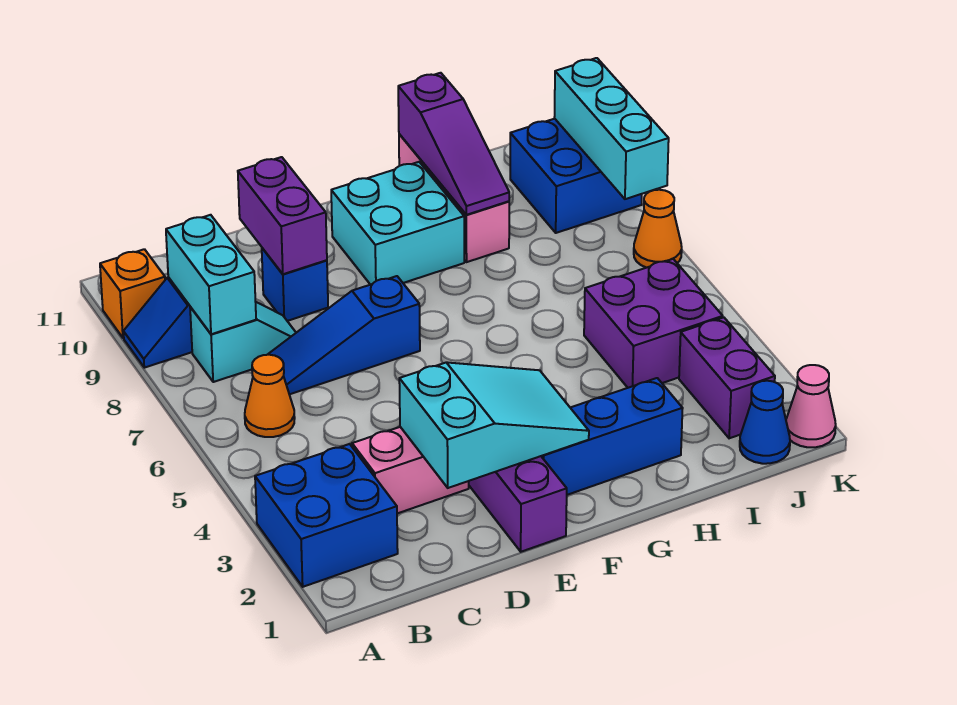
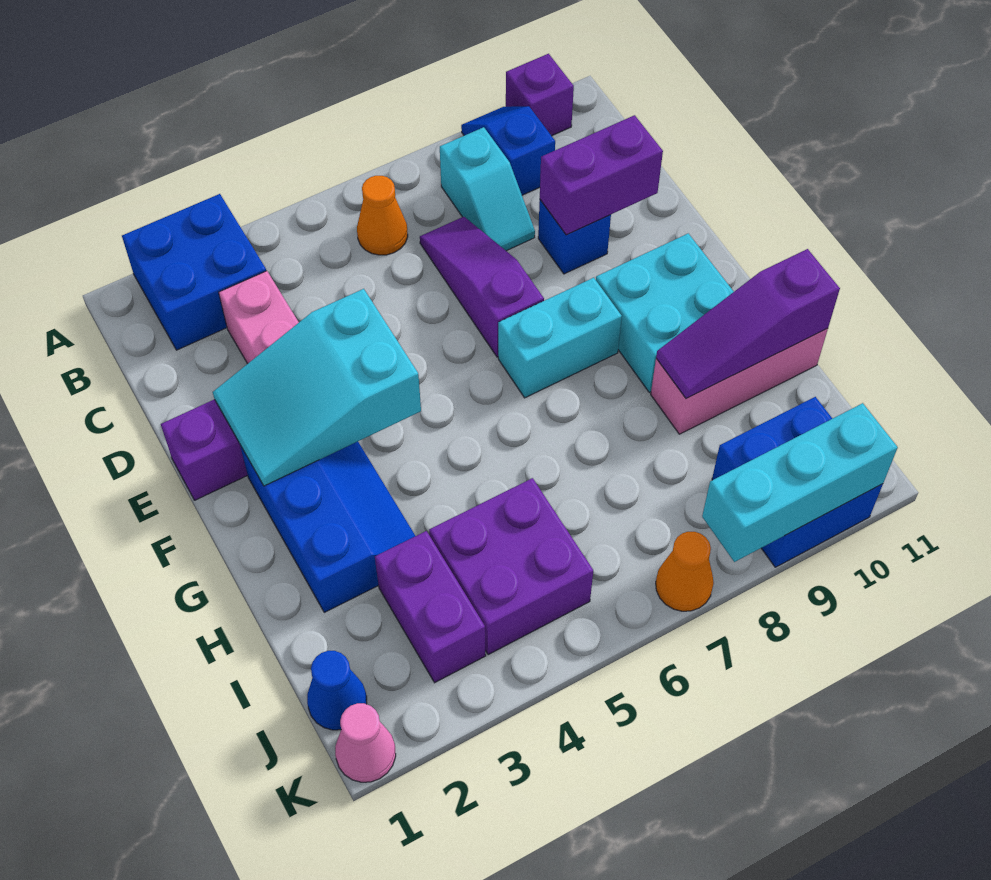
orange 1x1 brick [100,249,165,338] -> purple 1x1 brick [506,54,574,136]
cyan 1x2 brick [166,215,256,334] -> cyan 1x2 brick moved to [498,278,622,398]
blue 1x3 slope [268,276,420,394] -> purple 1x3 slope [420,217,544,357]
cyan 2x3 slope [399,362,589,488] -> cyan 2x3 slope turned to [213,289,421,486]
purple 1x2 brick [679,317,775,438] -> purple 1x2 brick turned to [375,531,486,683]

